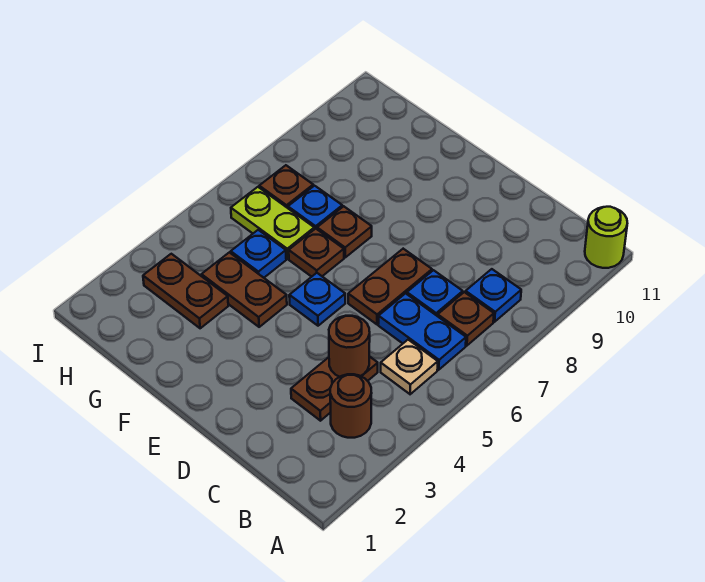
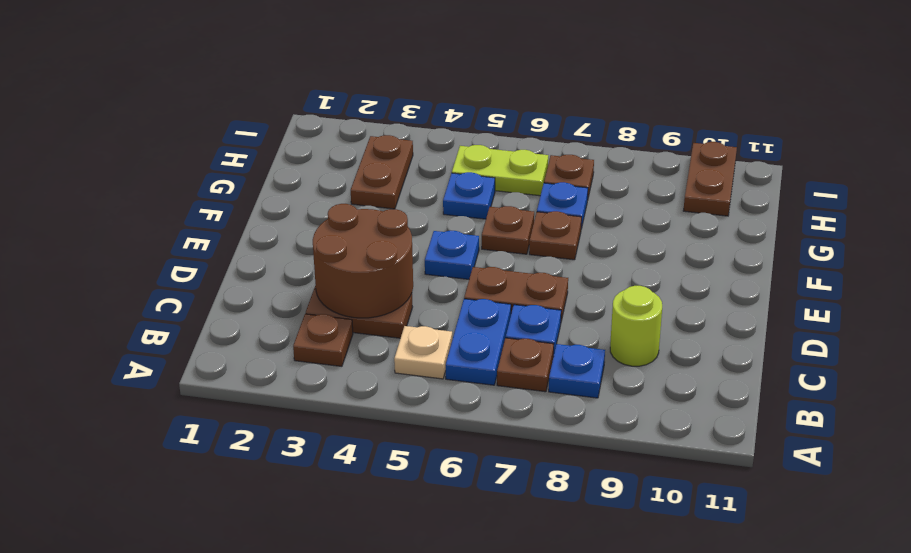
lime 1x1 round brick [585,207,627,268] -> lime 1x1 round brick moved to [610,286,662,366]
brown 1x1 round brick [330,374,371,438] -> brown 1x1 plate [293,314,353,366]
brown 1x1 round brick [329,316,370,377] -> brown 2x2 round brick [313,204,413,318]
brown 1x2 plate [201,252,287,327] -> brown 1x2 plate moved to [683,142,737,216]
lime 1x2 plate [231,187,314,259] -> lime 1x2 plate turned to [452,145,548,196]

